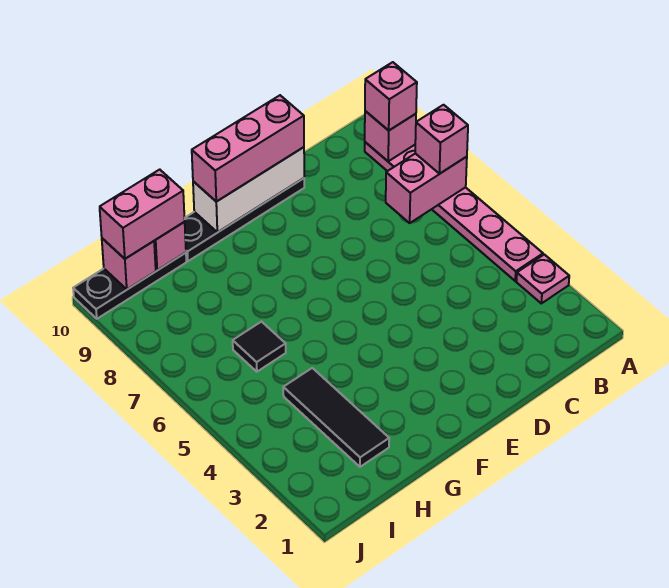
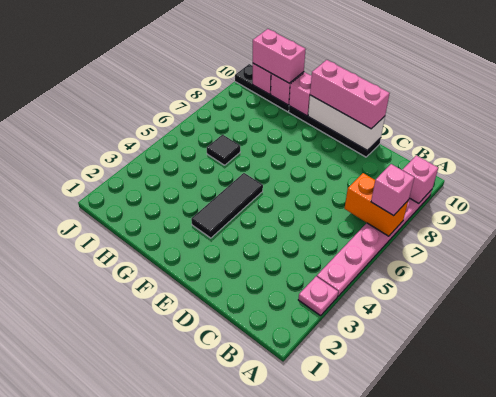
pink 1x2 brick [386,153,467,223] -> orange 1x2 brick [344,173,408,236]
pink 1x1 brick [365,62,417,130] -> pink 1x1 brick moved to [289,72,312,116]
black 1x3 tile [283,368,389,467] -> black 1x3 tile moved to [191,173,263,238]

